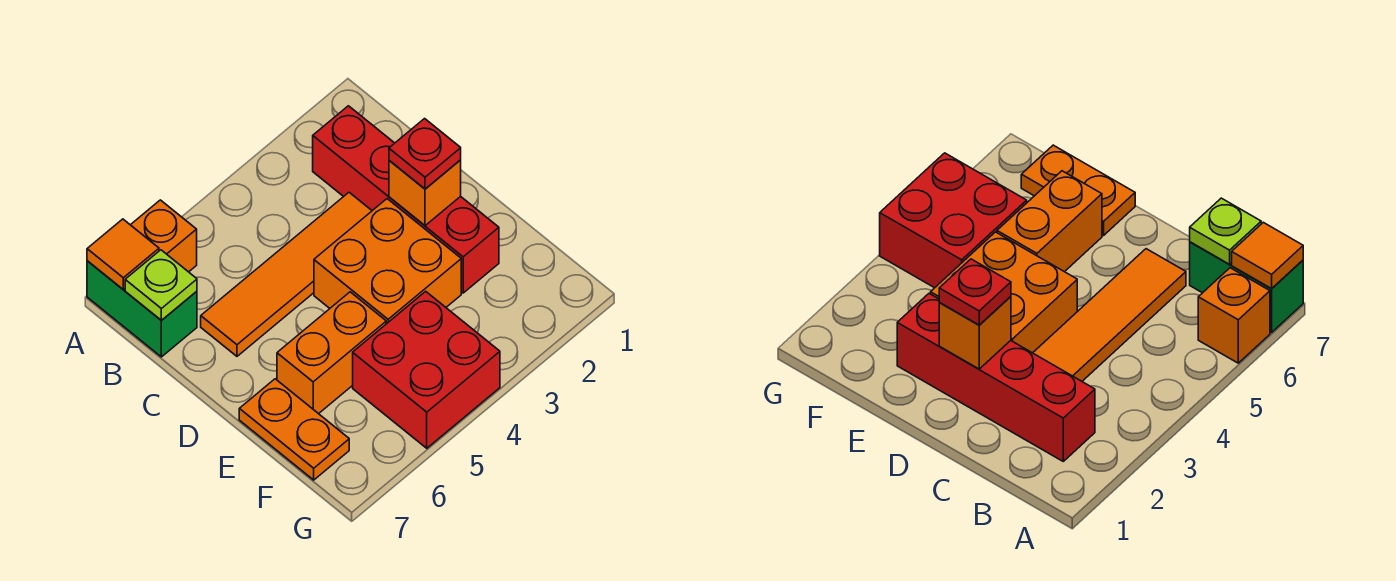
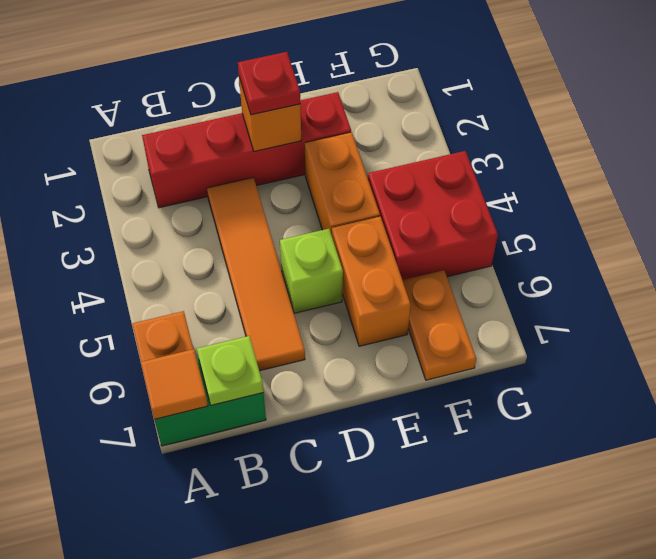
orange 2x2 brick [314,199,461,324] -> orange 1x2 brick [305,132,380,235]
none -> lime 1x1 brick [280,229,343,313]
orange 1x2 plate [239,379,349,480] -> orange 1x2 plate turned to [403,270,476,380]

